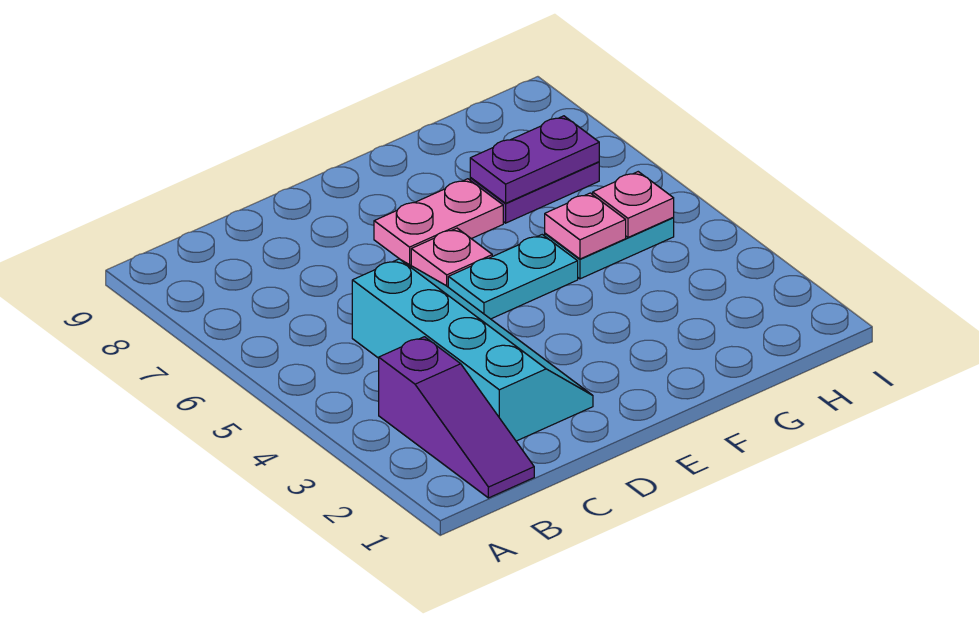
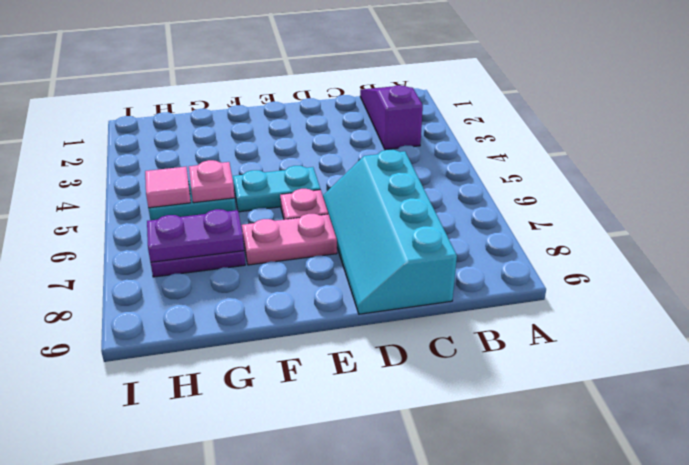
cyan 2x4 slope [352,259,593,441] -> cyan 2x4 slope moved to [323,150,457,314]
pink 1x1 plate [593,172,674,237] -> pink 1x1 tile [145,167,191,208]

